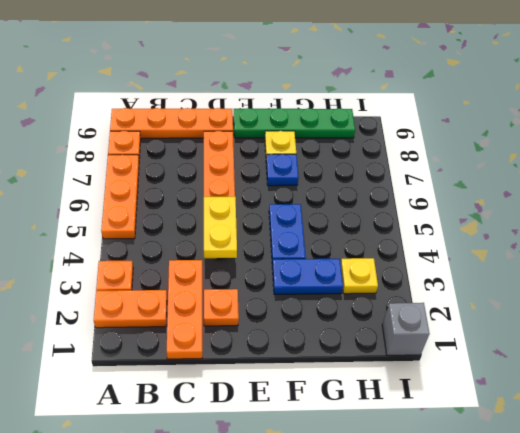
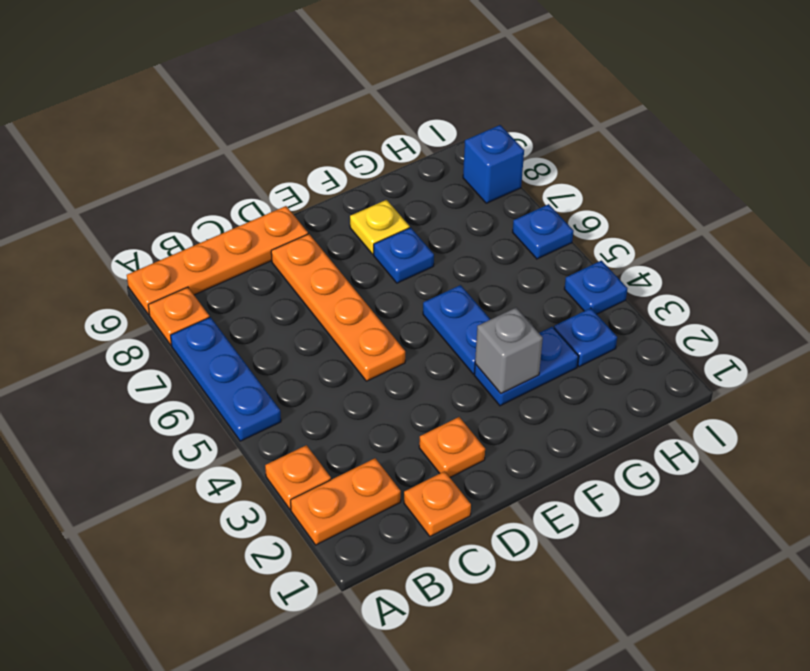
orange 1x3 plate [101,155,139,239] -> blue 1x3 plate [171,317,281,441]
orange 1x3 plate [167,260,202,359] -> orange 1x1 plate [404,471,471,536]
yellow 1x2 plate [204,197,237,258] -> none
green 1x4 plate [234,108,355,138] -> none
yellow 1x1 plate [341,258,378,294] -> blue 1x1 plate [554,308,617,367]
grey 1x1 brick [382,303,430,355] -> grey 1x1 brick moved to [475,308,543,394]
none -> blue 1x1 plate [564,261,627,314]
none -> blue 1x1 plate [513,204,573,259]
none -> blue 1x1 brick [463,125,524,203]

